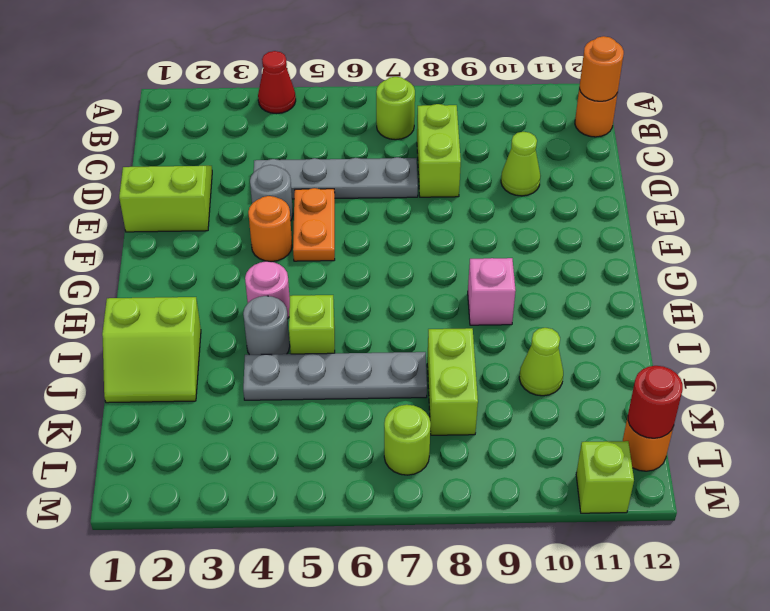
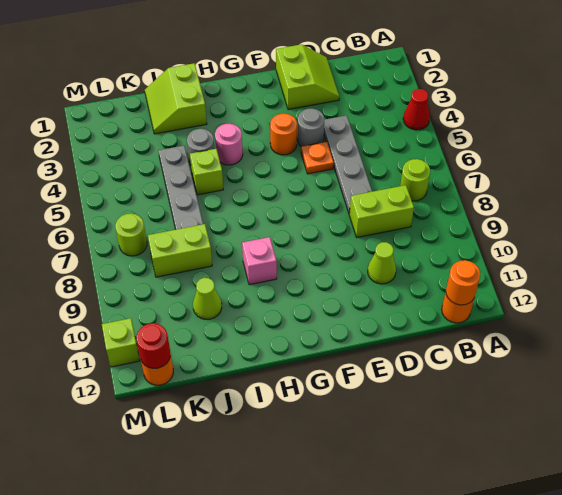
orange 1x2 plate [293,188,335,261] -> orange 1x1 plate [301,142,334,174]

